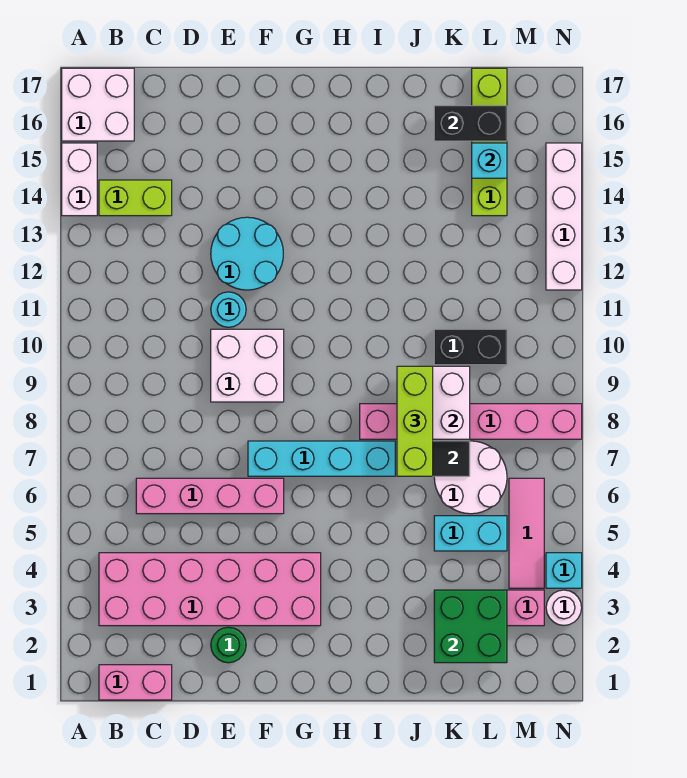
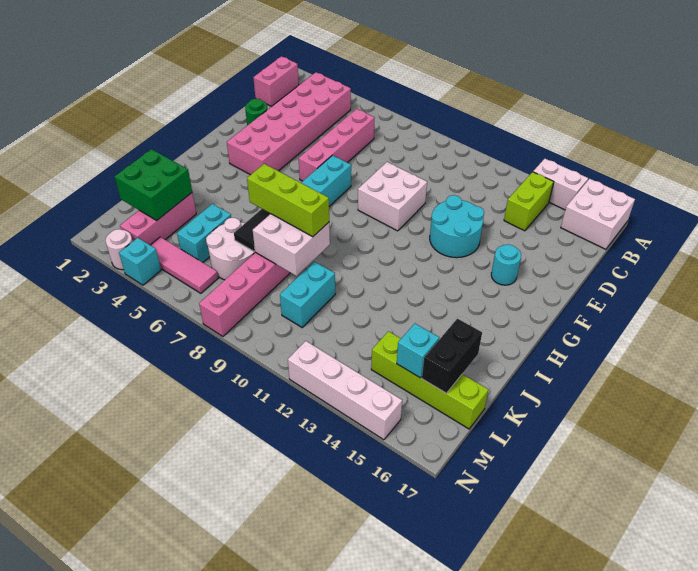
cyan 1x1 round brick [211,292,246,327] -> cyan 1x1 round brick moved to [491,244,521,285]
black 1x2 brick [434,329,507,365] -> cyan 1x2 brick [280,261,335,327]

